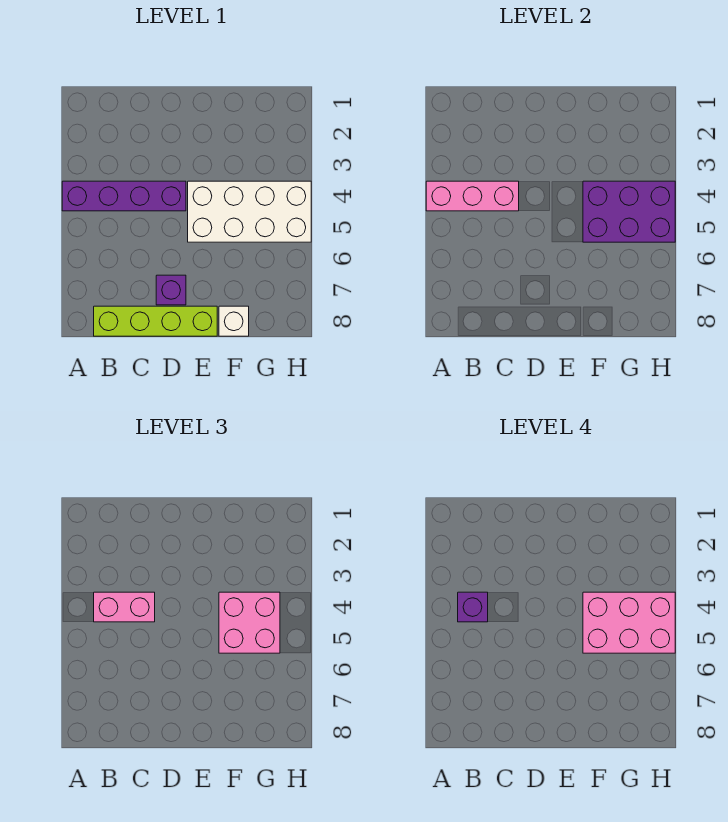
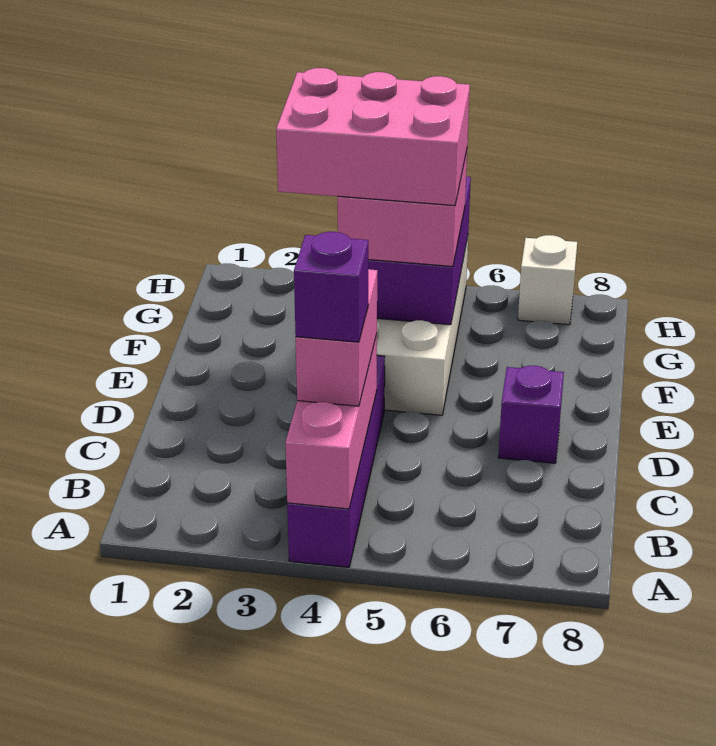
lime 1x4 brick [94,306,217,336] -> none
pink 2x3 brick [583,592,675,653] -> pink 2x3 brick turned to [276,68,470,206]
white 1x1 brick [219,306,249,336] -> white 1x1 brick moved to [518,235,577,325]

